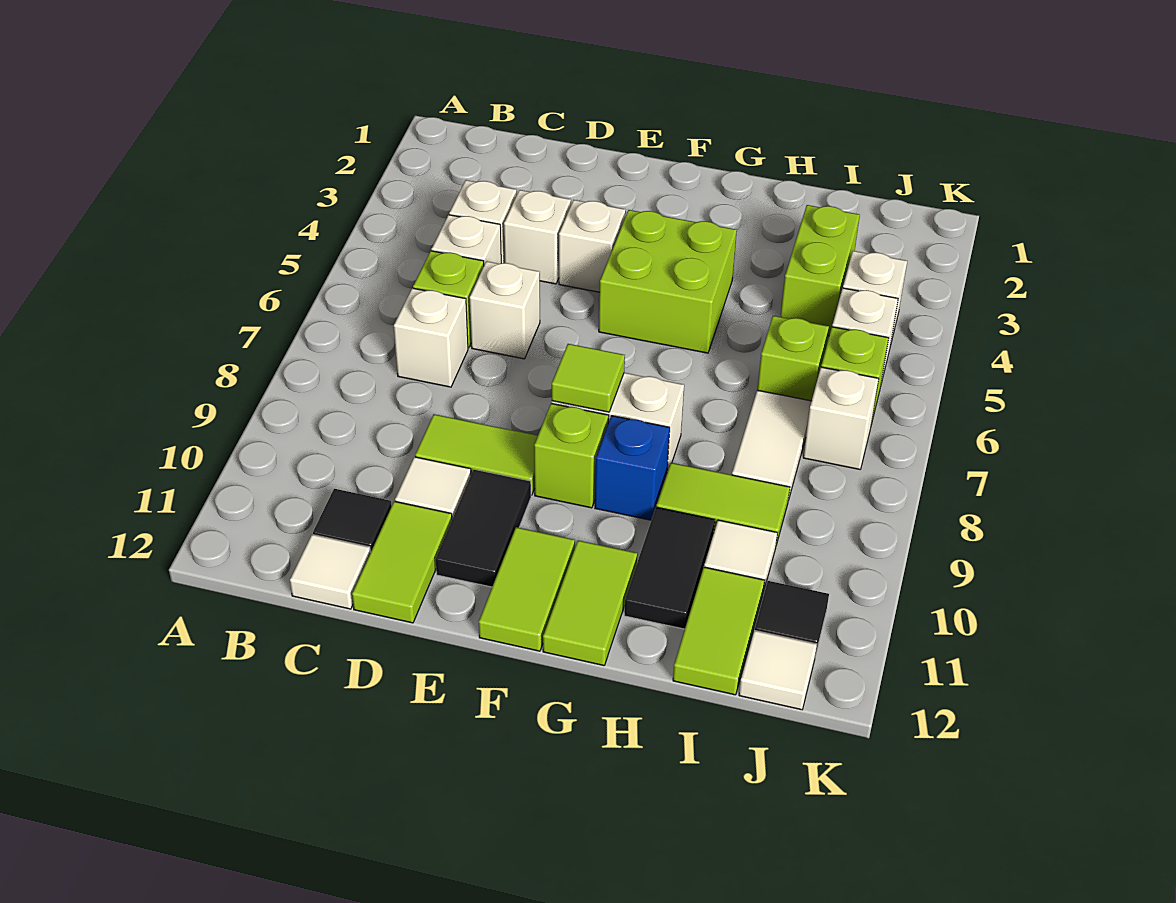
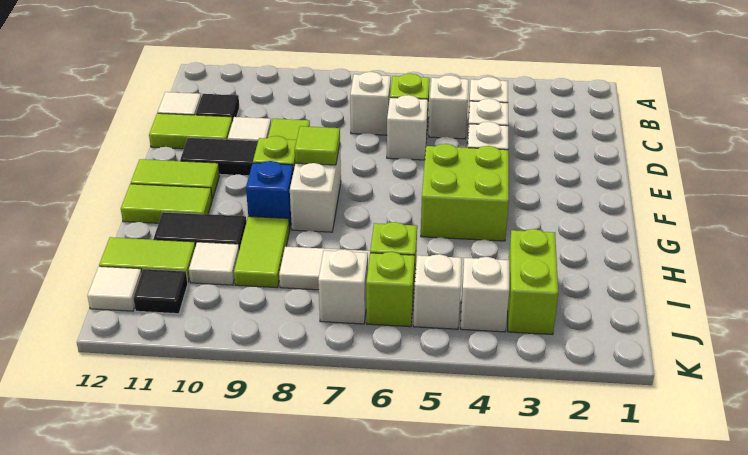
lime 1x2 brick [780,205,860,336] -> lime 1x2 brick turned to [508,229,558,335]

